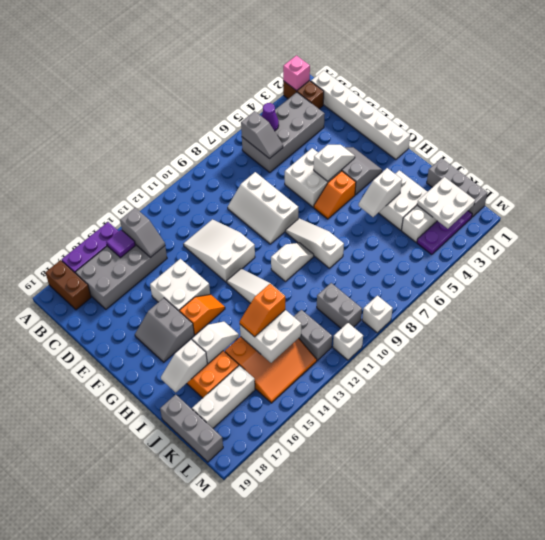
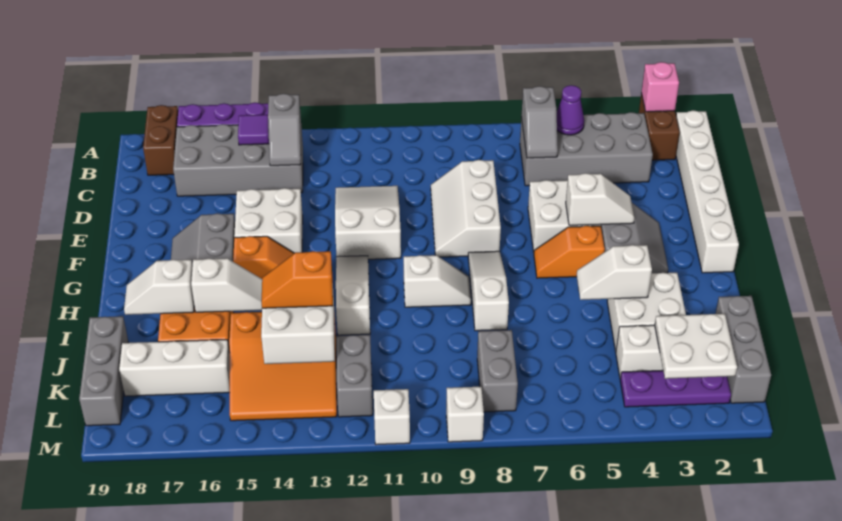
grey 1x2 brick [317,283,362,328] -> grey 1x2 brick moved to [477,330,518,412]

